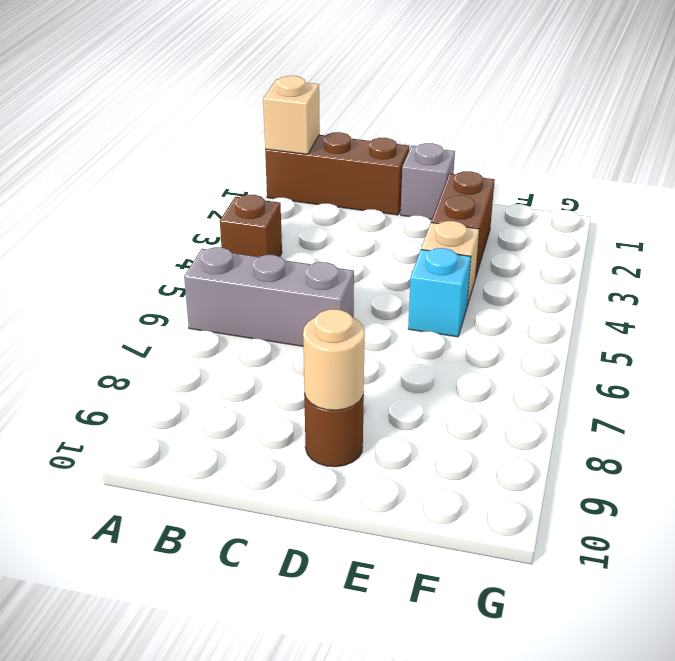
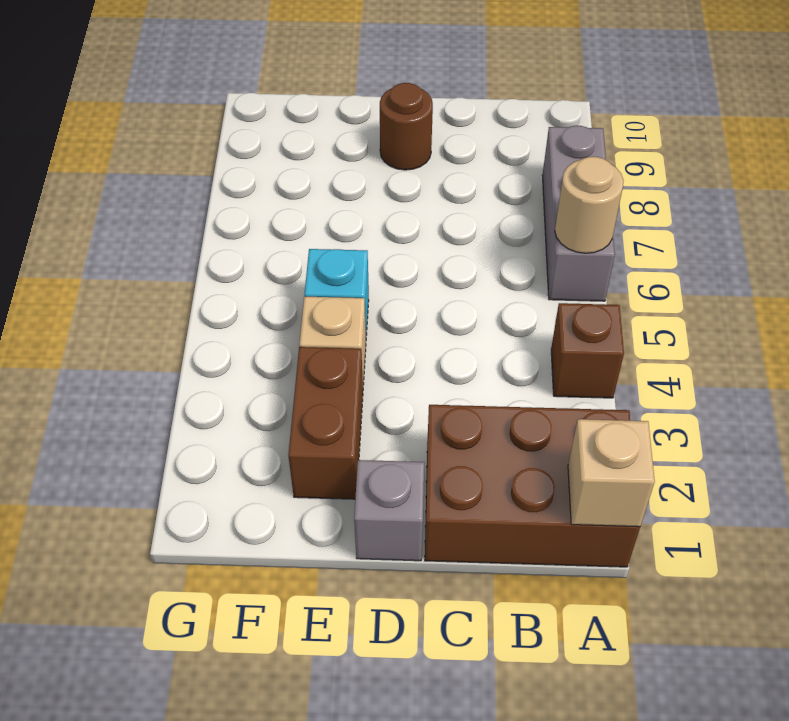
brown 1x3 brick [265,132,409,215] -> brown 2x3 brick [425,405,640,567]
grey 1x3 brick [184,247,354,346] -> grey 1x3 brick turned to [542,126,615,301]
tan 1x1 round brick [303,309,365,410] -> tan 1x1 round brick moved to [555,157,624,253]

